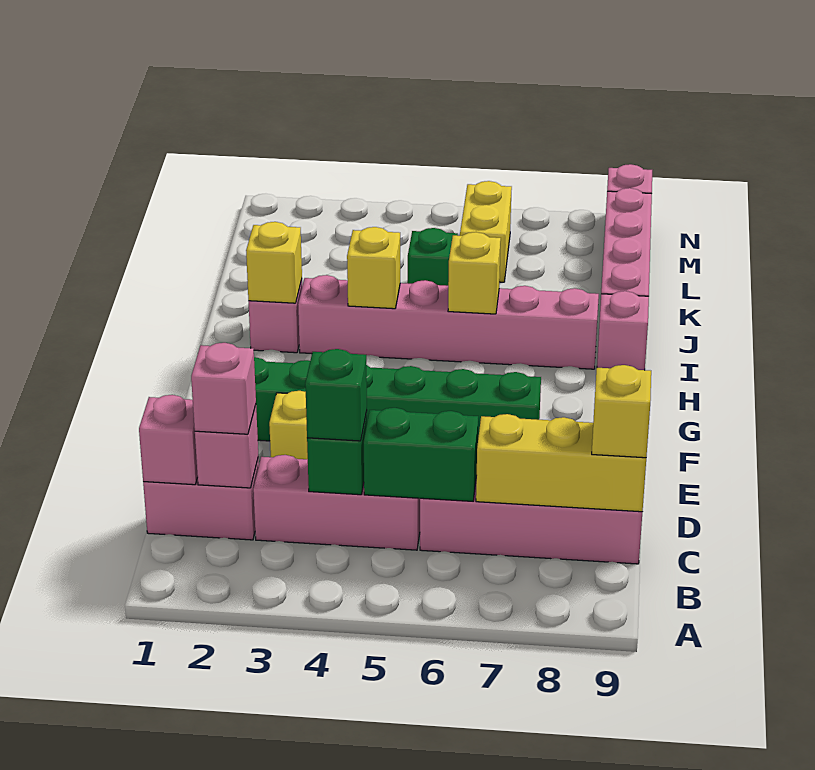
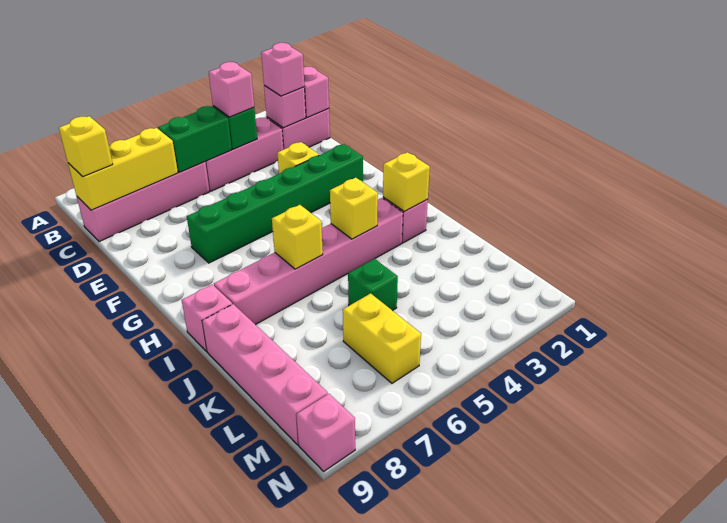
green 1x1 brick [305,349,367,441] -> pink 1x1 brick [209,62,254,117]

